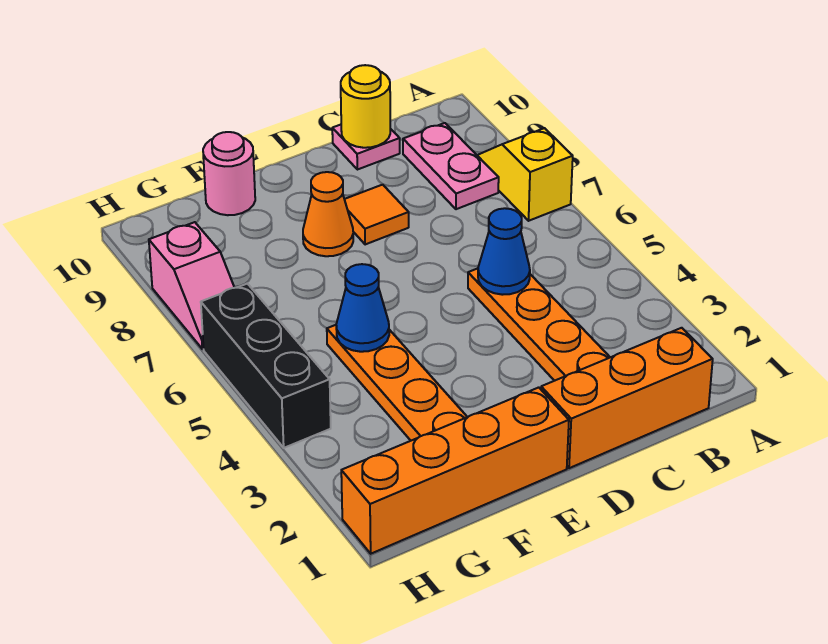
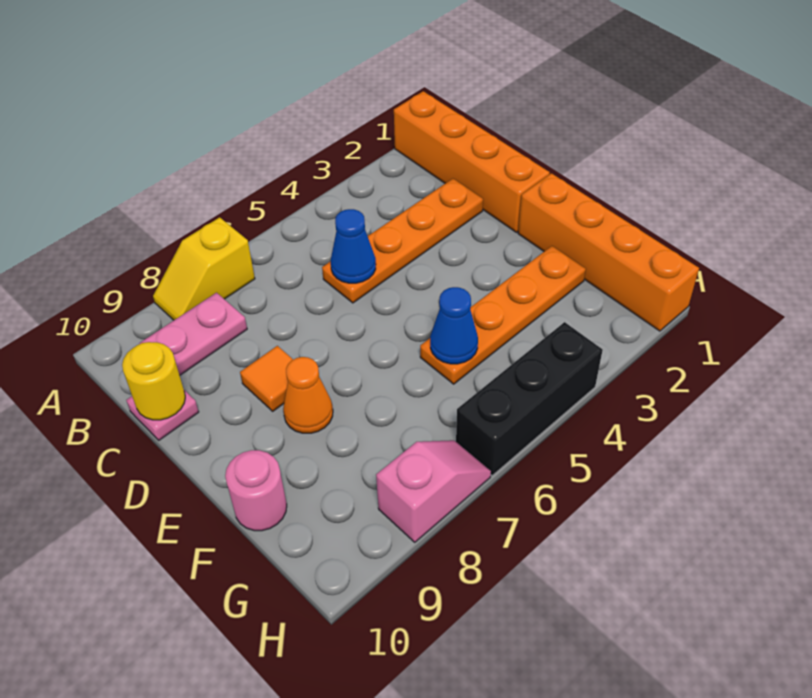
orange 1x3 brick [541,328,713,468] -> orange 1x4 brick [394,91,550,232]

